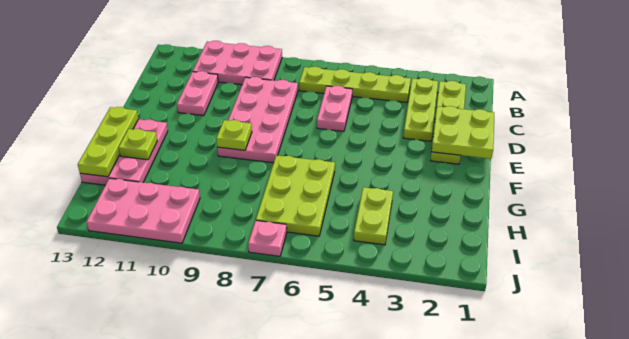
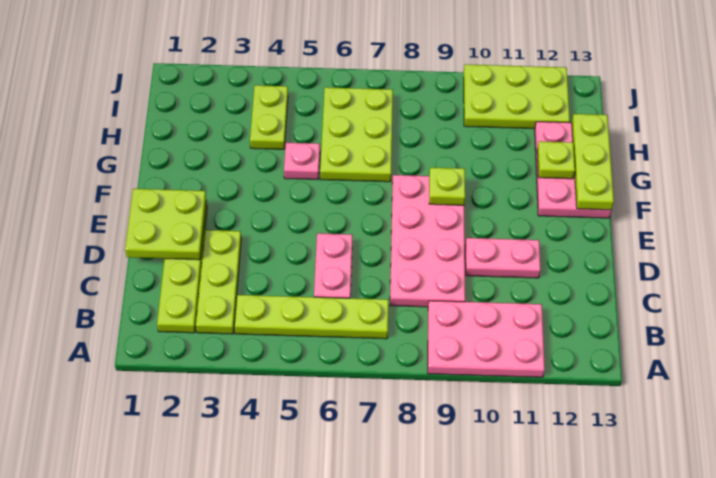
pink 1x2 plate [177,71,218,116] -> pink 1x2 plate turned to [465,238,540,278]
pink 2x3 plate [87,178,200,243] -> lime 2x3 plate [464,64,570,129]
pink 1x1 plate [248,221,287,256] -> pink 1x1 plate moved to [284,143,320,179]

